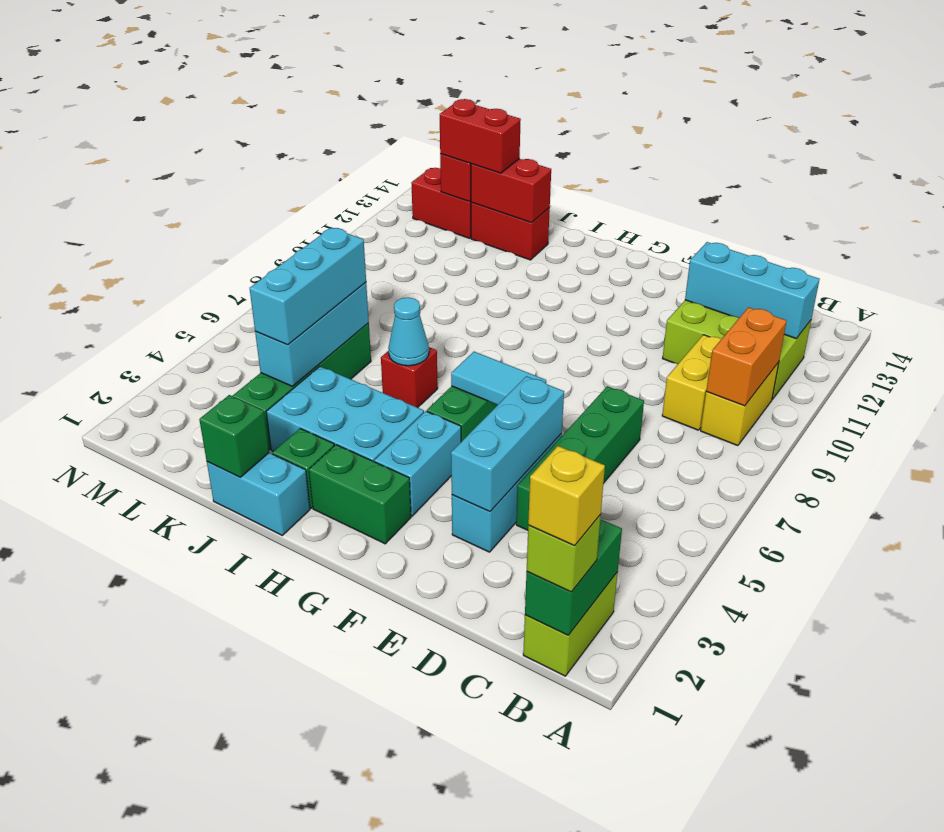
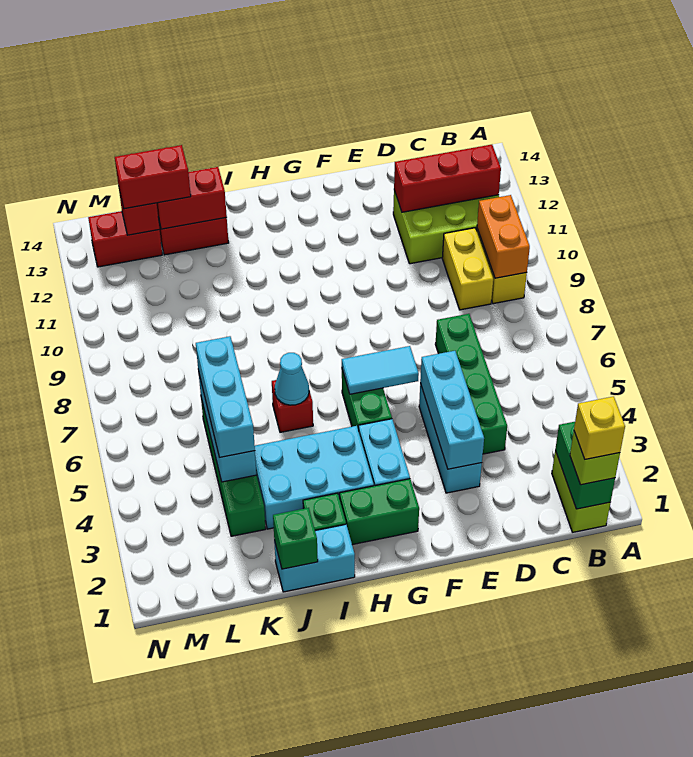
cyan 1x3 brick [685,242,820,339] -> red 1x3 brick [394,145,501,212]

